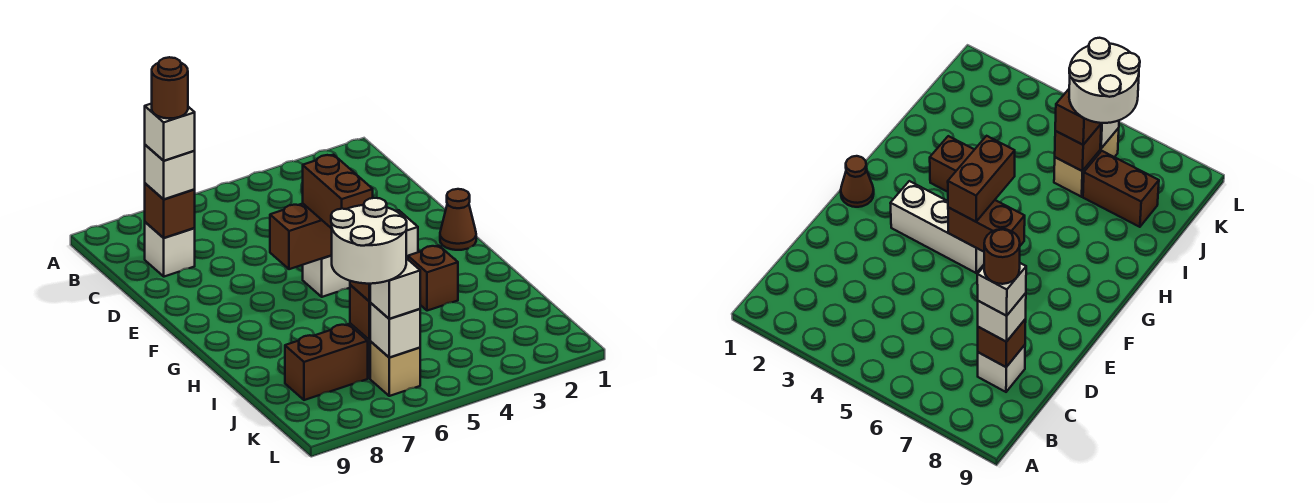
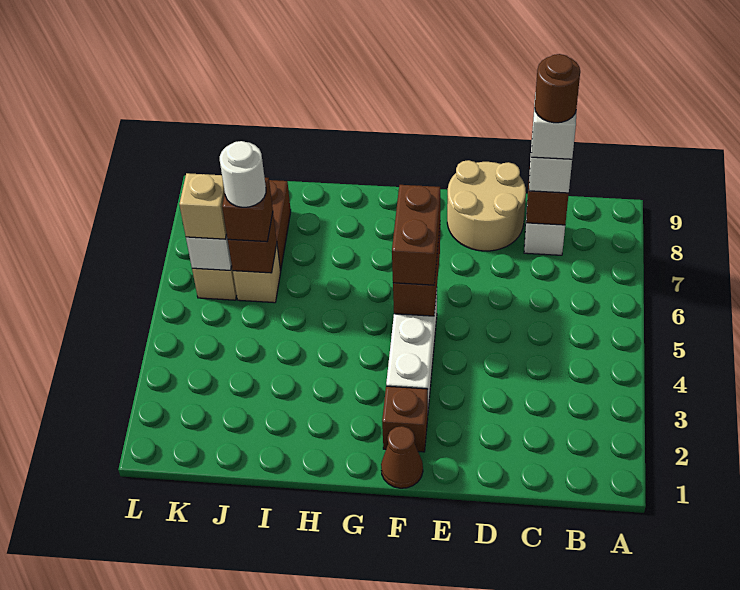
none -> tan 2x2 round brick [447,160,526,251]
brown 1x2 brick [303,155,373,229] -> brown 1x2 brick turned to [392,185,440,285]
brown 1x1 brick [408,246,458,311] -> brown 1x1 brick moved to [382,386,428,452]
white 2x2 round brick [331,198,407,284] -> white 1x1 round brick [220,141,266,207]
white 1x1 brick [370,258,420,319] -> tan 1x1 brick [179,173,227,239]

